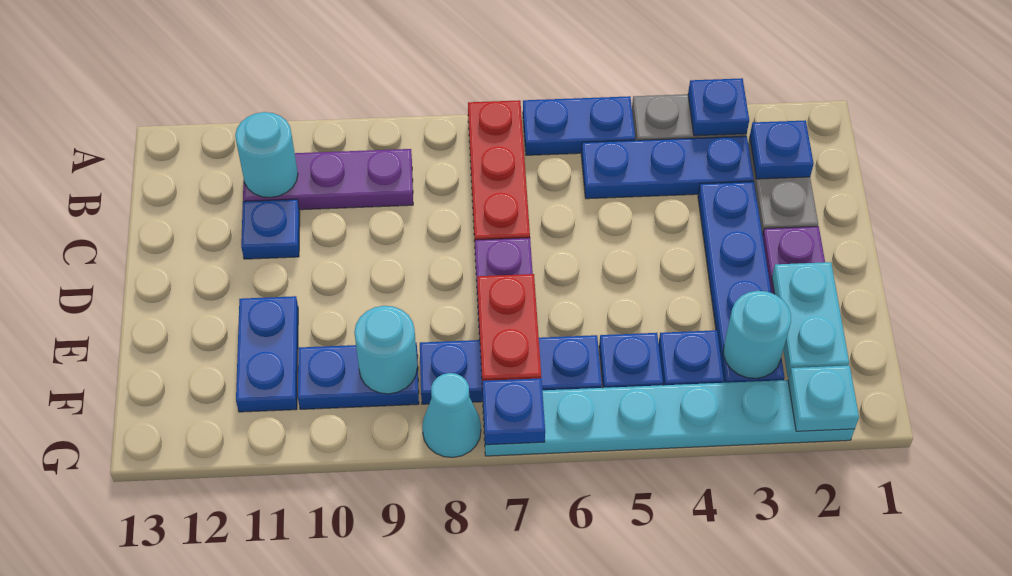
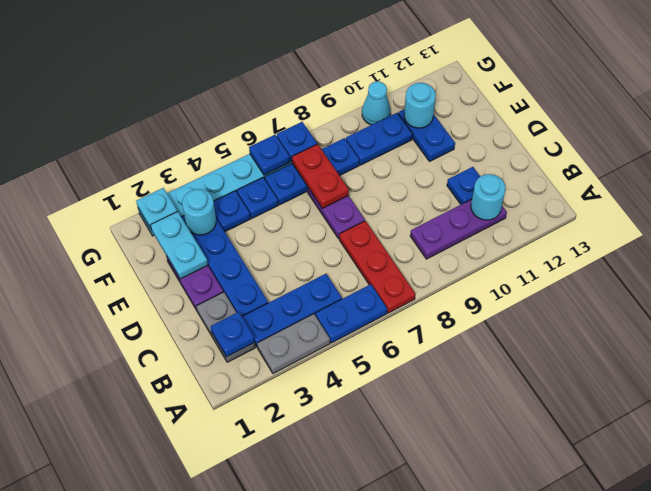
blue 1x1 plate [688,78,749,136] -> blue 1x1 plate moved to [249,135,290,175]
cyan 1x1 round brick [354,306,417,394] -> cyan 1x1 round brick moved to [404,83,436,128]
cyan 1x1 cone [422,373,481,457] -> cyan 1x1 cone moved to [362,81,391,125]

